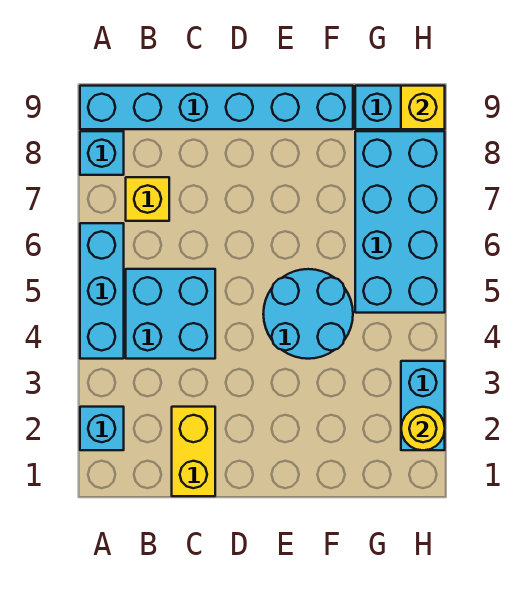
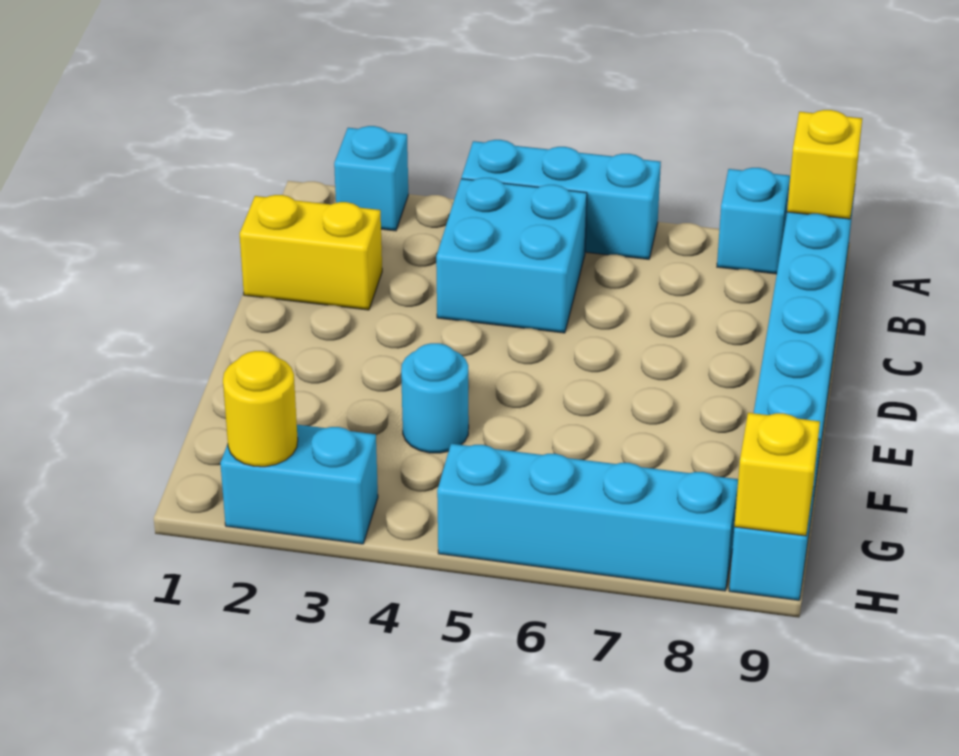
yellow 1x1 brick [126,177,169,221] -> yellow 1x1 brick moved to [787,110,862,219]
cyan 2x2 round brick [263,269,353,359] -> cyan 1x1 round brick [401,343,469,453]
cyan 2x4 brick [355,131,445,313] -> cyan 1x4 brick [437,444,738,591]

